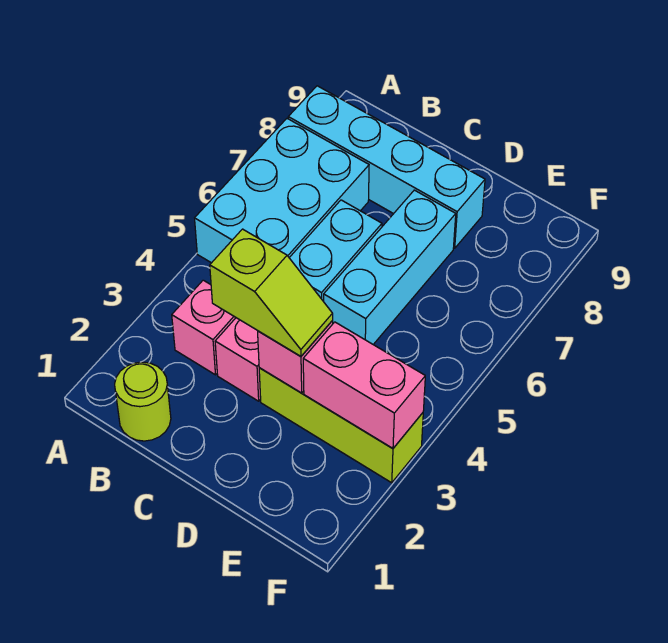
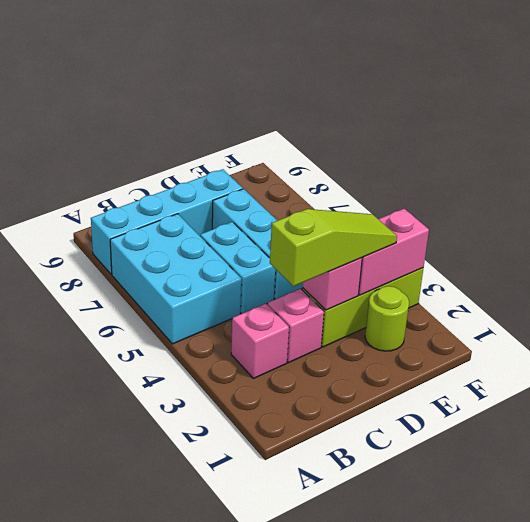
lime 1x1 round brick [115,362,171,441] -> lime 1x1 round brick moved to [365,286,409,351]
lime 1x2 slope [210,229,333,356] -> lime 1x3 slope [270,209,397,286]

